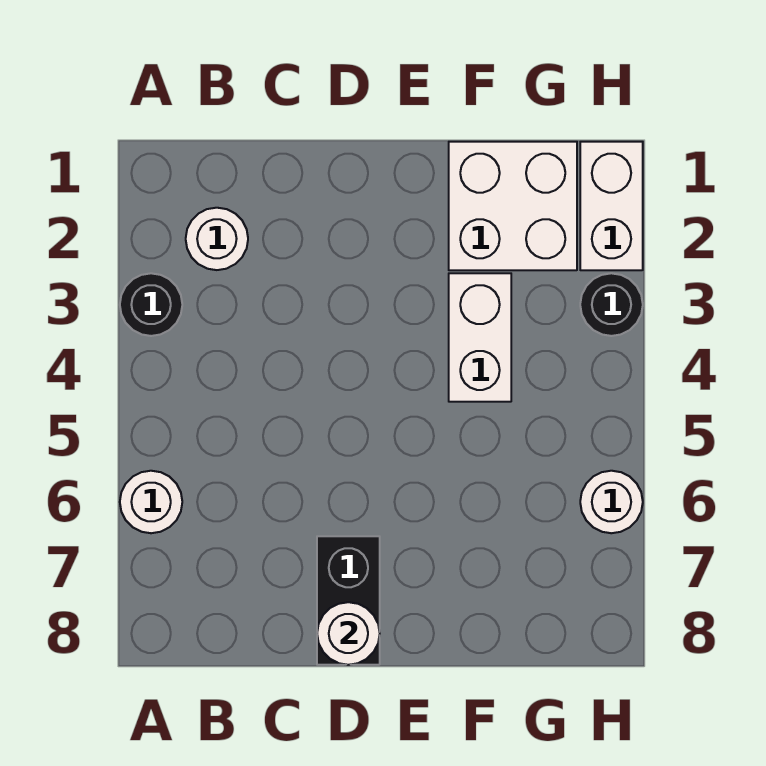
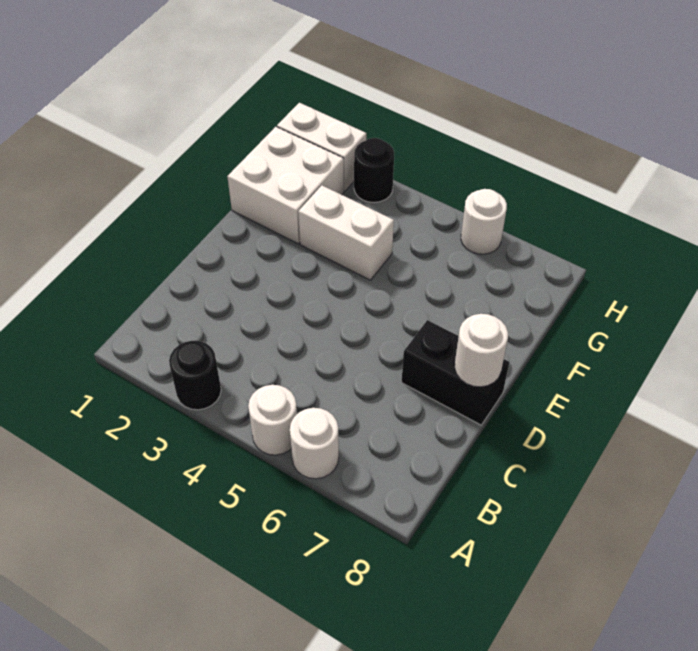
white 1x1 round brick [186,208,248,270] -> white 1x1 round brick moved to [248,385,297,455]

